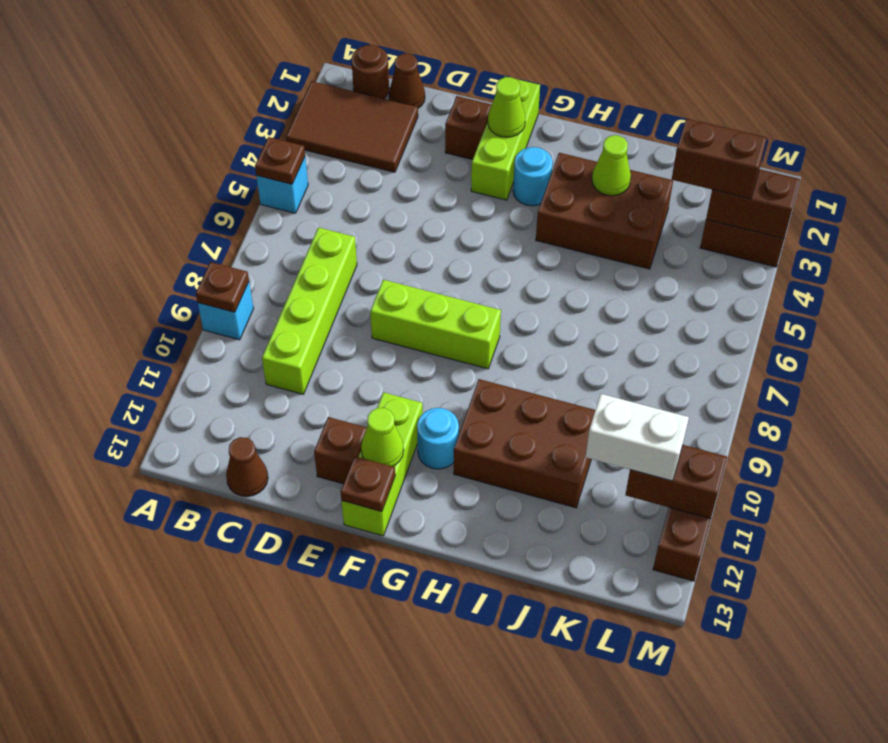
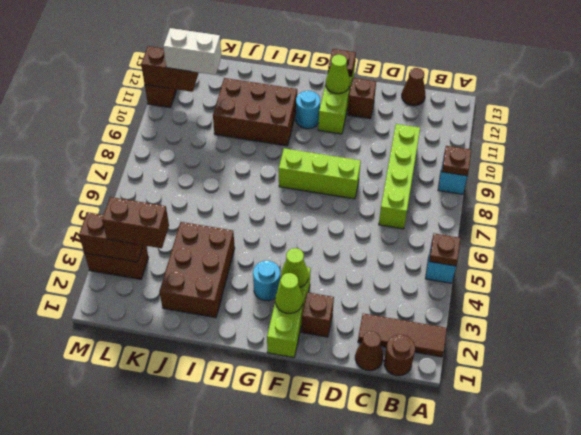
brown 2x3 tile [286,81,418,172] -> brown 1x3 tile [358,314,447,357]
brown 2x3 brick [536,153,673,269] -> brown 2x3 brick turned to [159,222,235,318]
lime 1x1 cone [592,135,631,196] -> lime 1x1 cone moved to [281,248,308,288]

